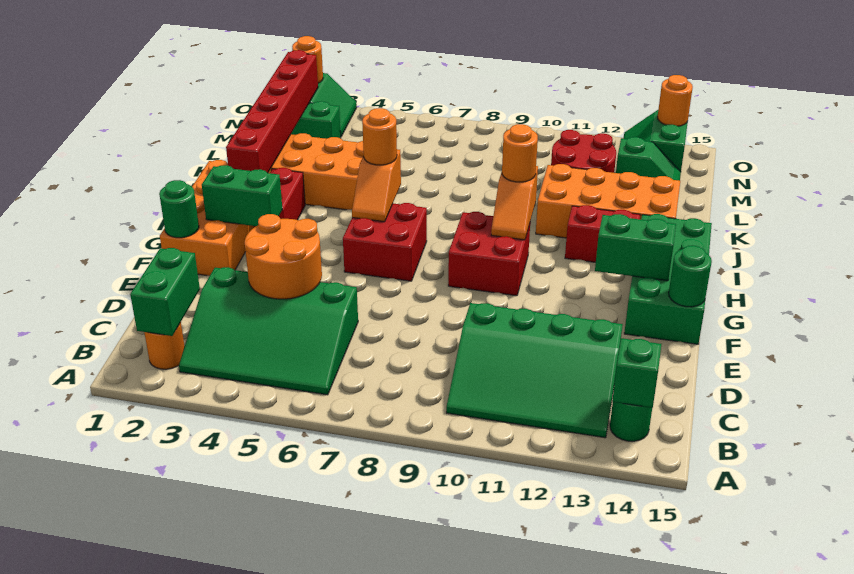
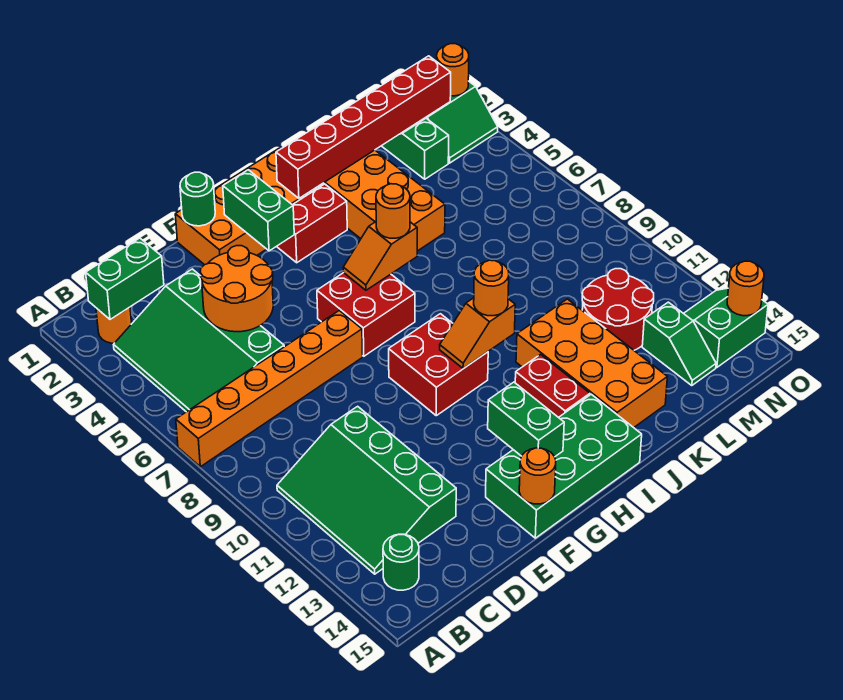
none -> orange 1x6 brick [176,311,363,467]
green 1x1 brick [612,338,661,408] -> none
green 1x1 round brick [669,246,712,307] -> orange 1x1 round brick [519,448,556,504]

